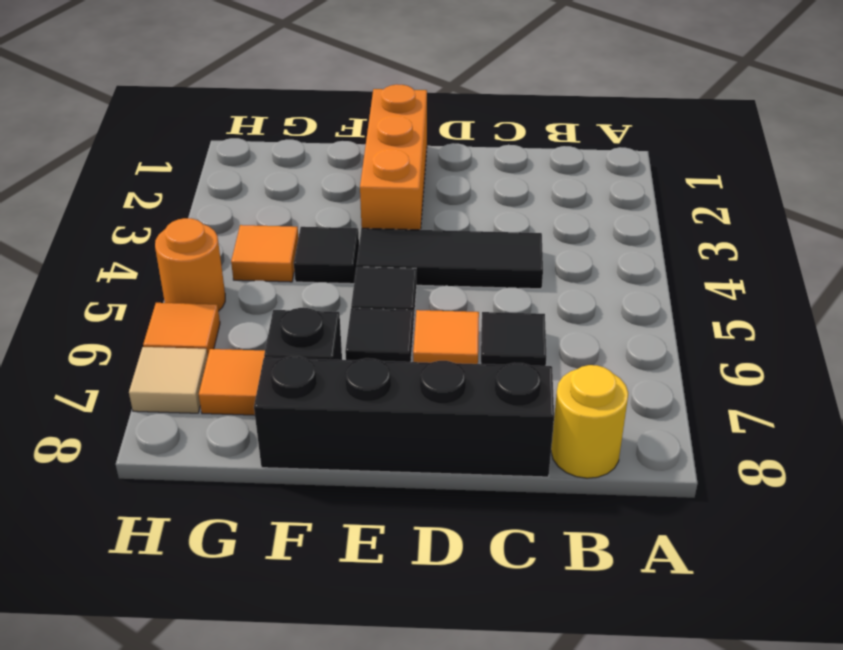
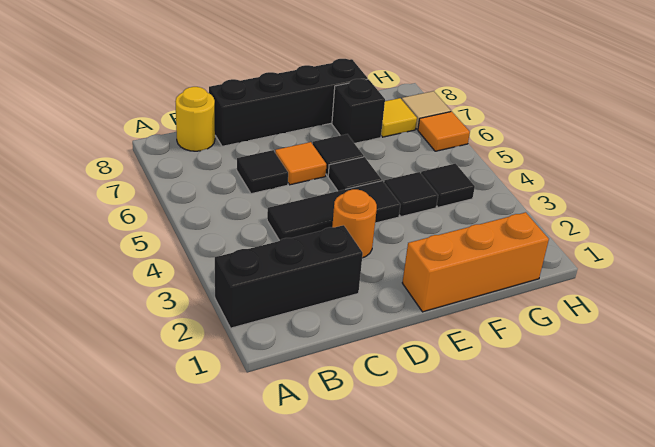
none -> black 1x3 brick [215,225,363,328]
orange 1x3 brick [360,84,427,230] -> orange 1x3 brick turned to [402,212,549,312]
orange 1x1 tile [231,225,299,282] -> black 1x1 tile [421,164,475,207]
orange 1x1 tile [199,349,265,415] -> yellow 1x1 tile [381,98,417,137]
orange 1x1 round brick [155,218,225,311] -> orange 1x1 round brick moved to [332,189,377,258]

